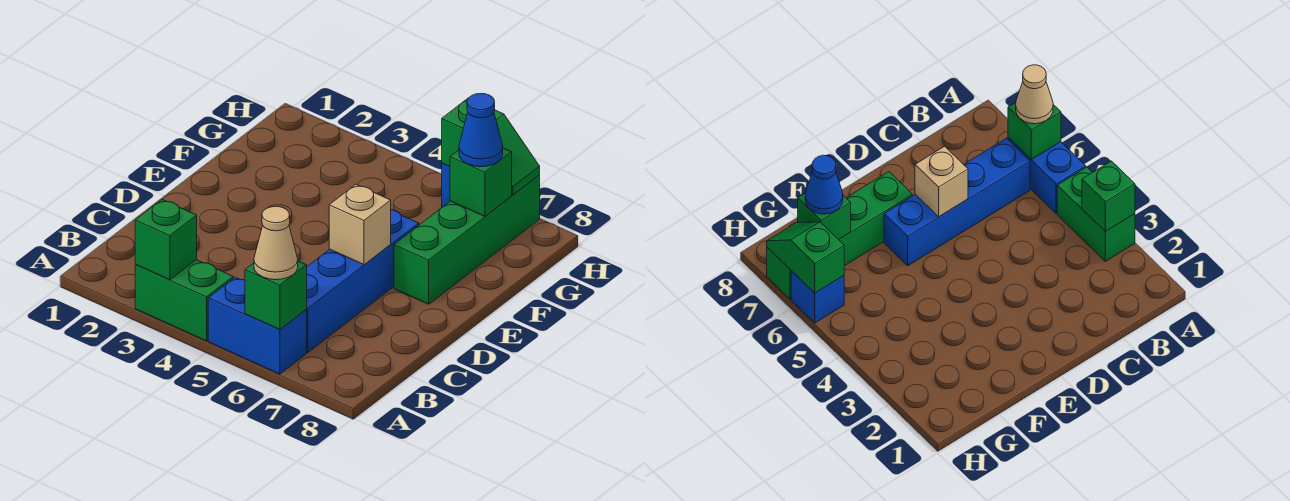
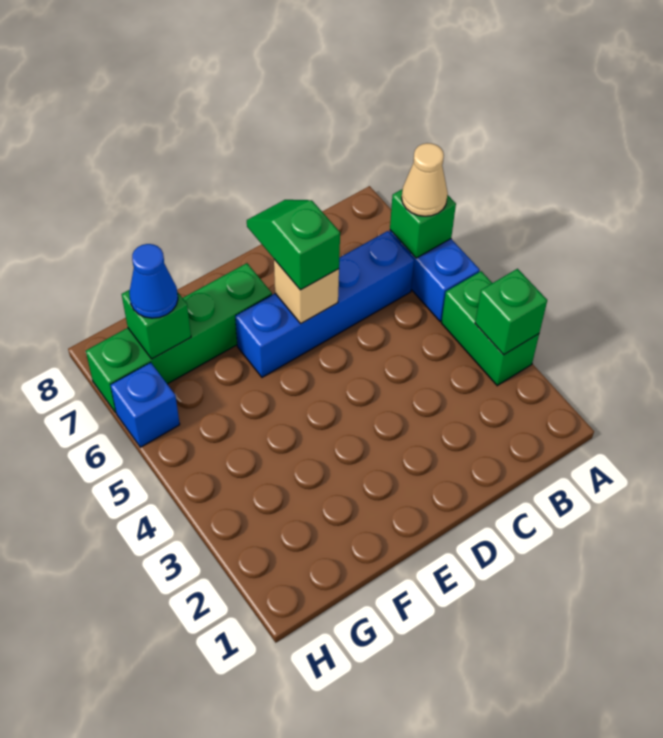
green 1x2 slope [442,98,540,195] -> green 1x2 slope moved to [247,200,340,290]

